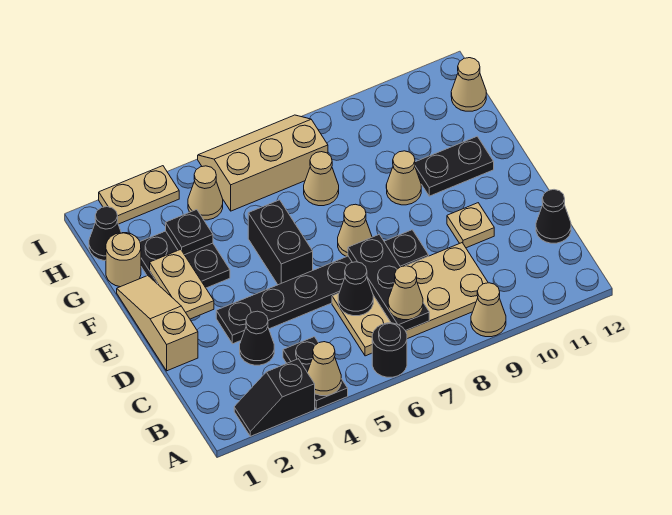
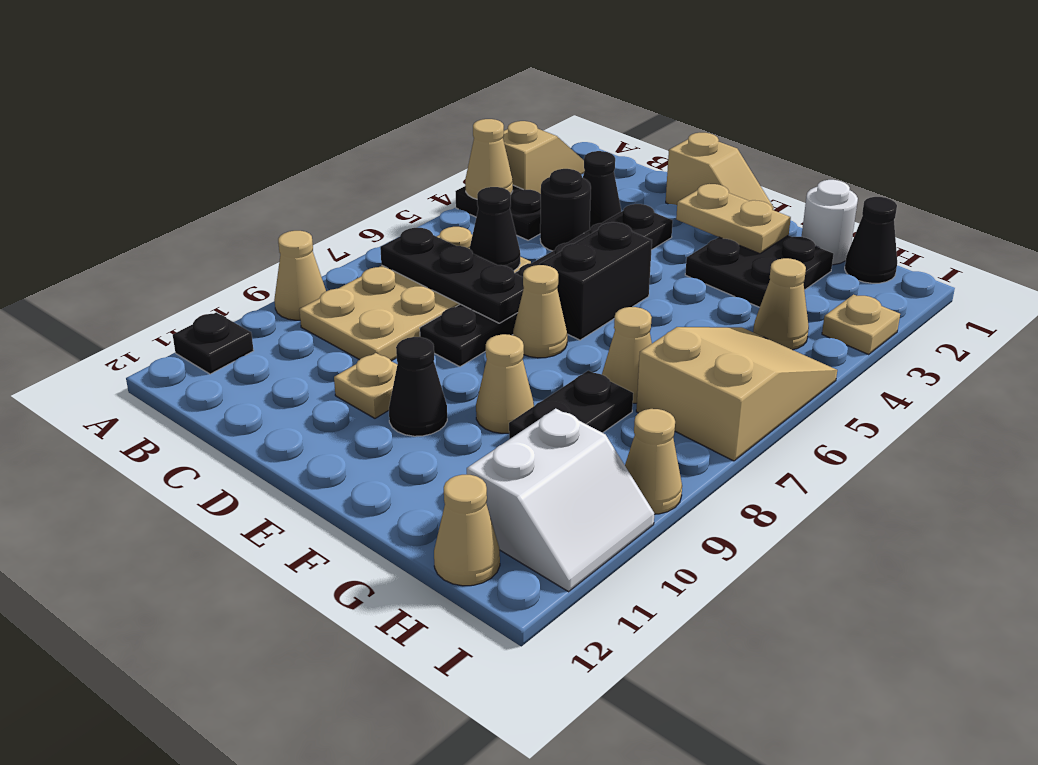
black 1x2 slope [234,359,315,436] -> tan 1x2 slope [503,121,585,194]
black 1x1 round brick [372,323,407,377] -> black 1x1 round brick moved to [540,169,591,251]
tan 1x1 cone [388,266,423,320] -> tan 1x1 cone moved to [625,409,682,514]
black 1x1 cone [536,190,571,243] -> black 1x1 cone moved to [389,337,447,436]
tan 1x3 slope [117,276,198,371] -> tan 1x2 slope [666,133,774,210]
black 1x2 brick [248,200,313,285] -> black 1x2 brick turned to [540,222,652,340]
black 1x2 plate [415,136,494,196] -> black 1x2 plate moved to [509,370,633,439]
tan 1x1 round brick [106,233,141,287] -> white 1x1 round brick [802,180,858,265]
black 1x1 plate [166,210,213,255] -> black 1x1 plate moved to [173,312,254,374]
tan 2x3 slope [198,115,328,211] -> tan 2x3 slope turned to [636,327,837,461]
none -> white 2x2 slope [467,408,654,592]
tan 1x2 plate [99,166,179,224] -> tan 1x1 plate [822,295,900,354]

